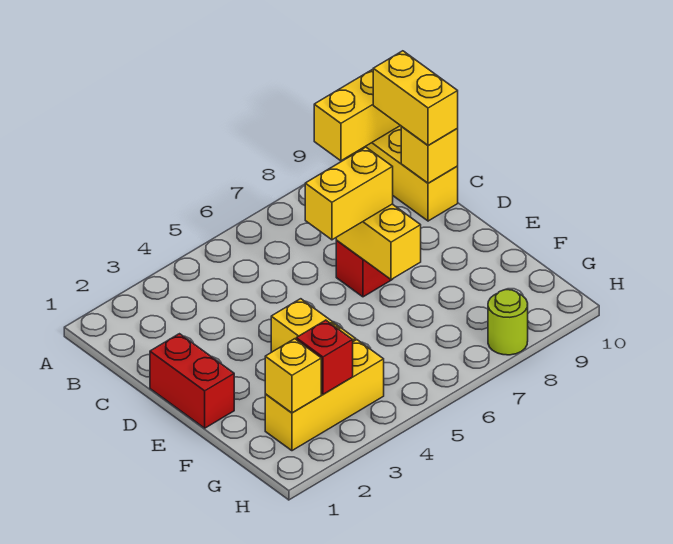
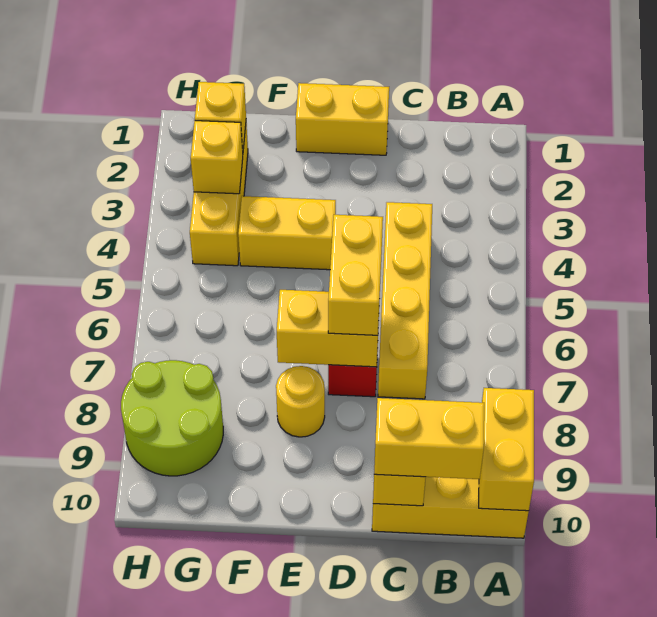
none -> yellow 1x4 brick [378,202,432,399]
red 1x2 brick [150,334,234,428] -> yellow 1x2 brick [296,83,389,155]
none -> yellow 1x1 round brick [276,366,325,437]
red 1x1 brick [296,320,353,394] -> yellow 1x1 brick [191,121,243,194]
lime 1x1 round brick [488,290,528,355] -> lime 2x2 round brick [121,360,223,476]

